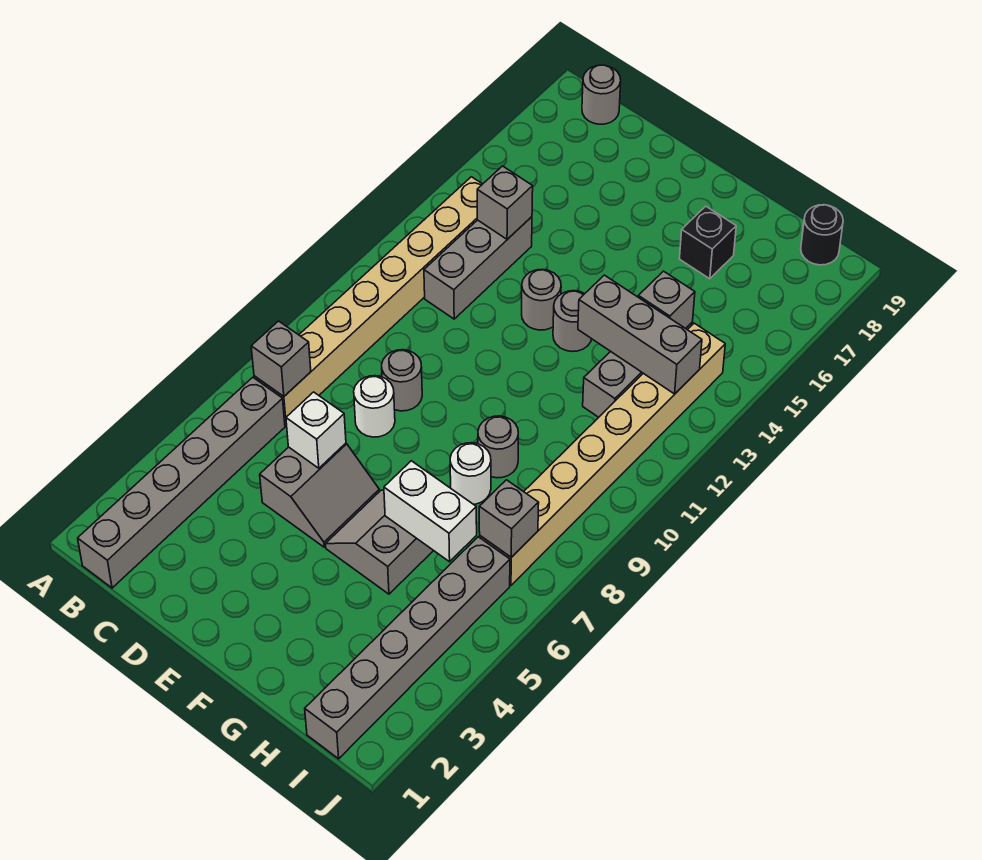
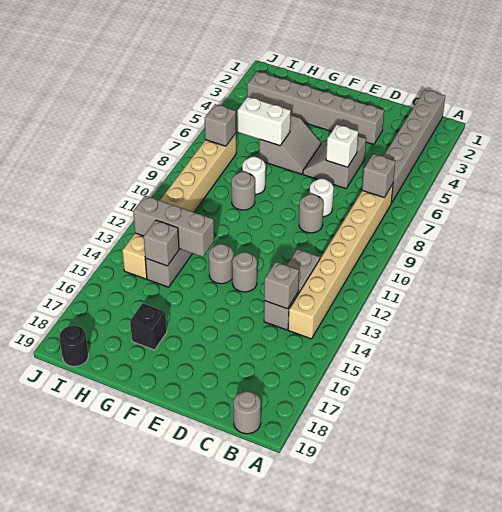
grey 1x6 brick [305,537,510,759] -> grey 1x6 brick turned to [247,71,384,145]

